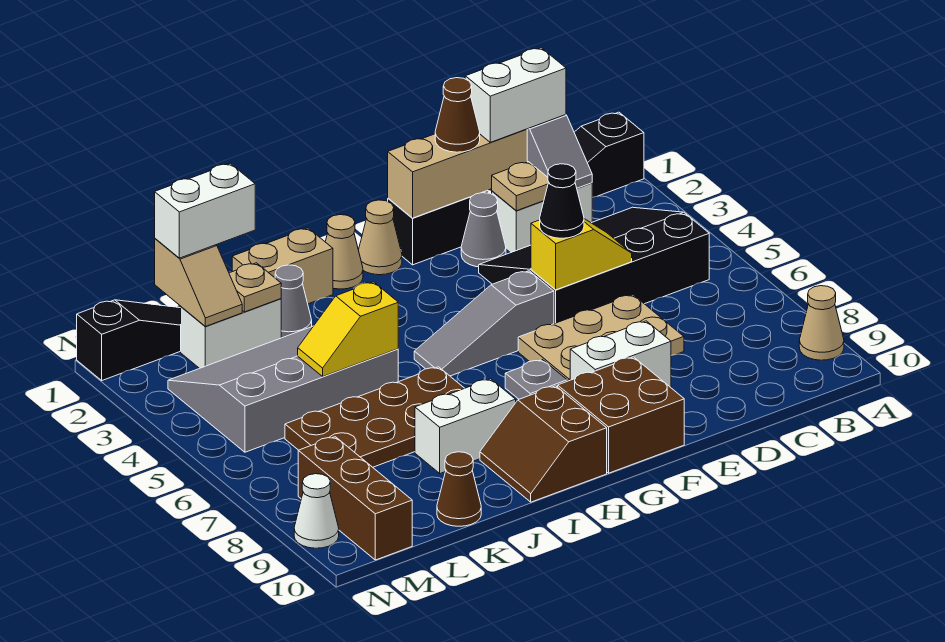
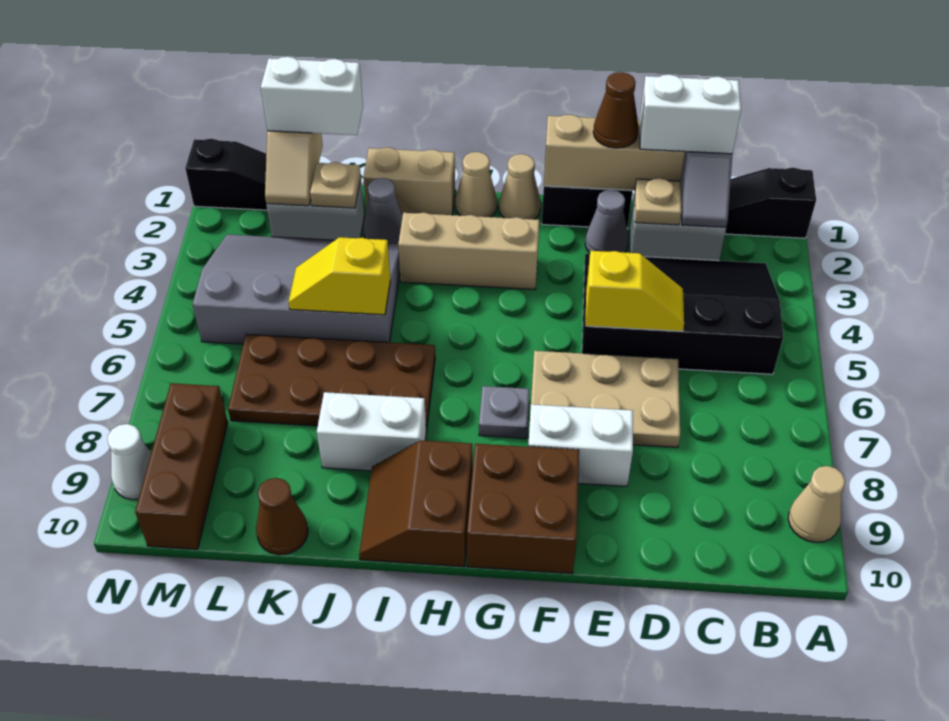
black 1x1 cone [540,164,584,238] -> none
grey 1x3 slope [414,271,554,376] -> none
none -> tan 1x3 brick [398,213,539,289]

